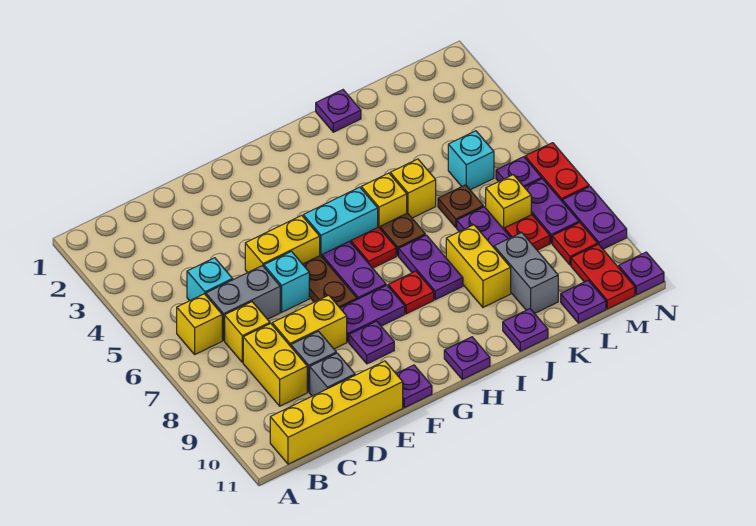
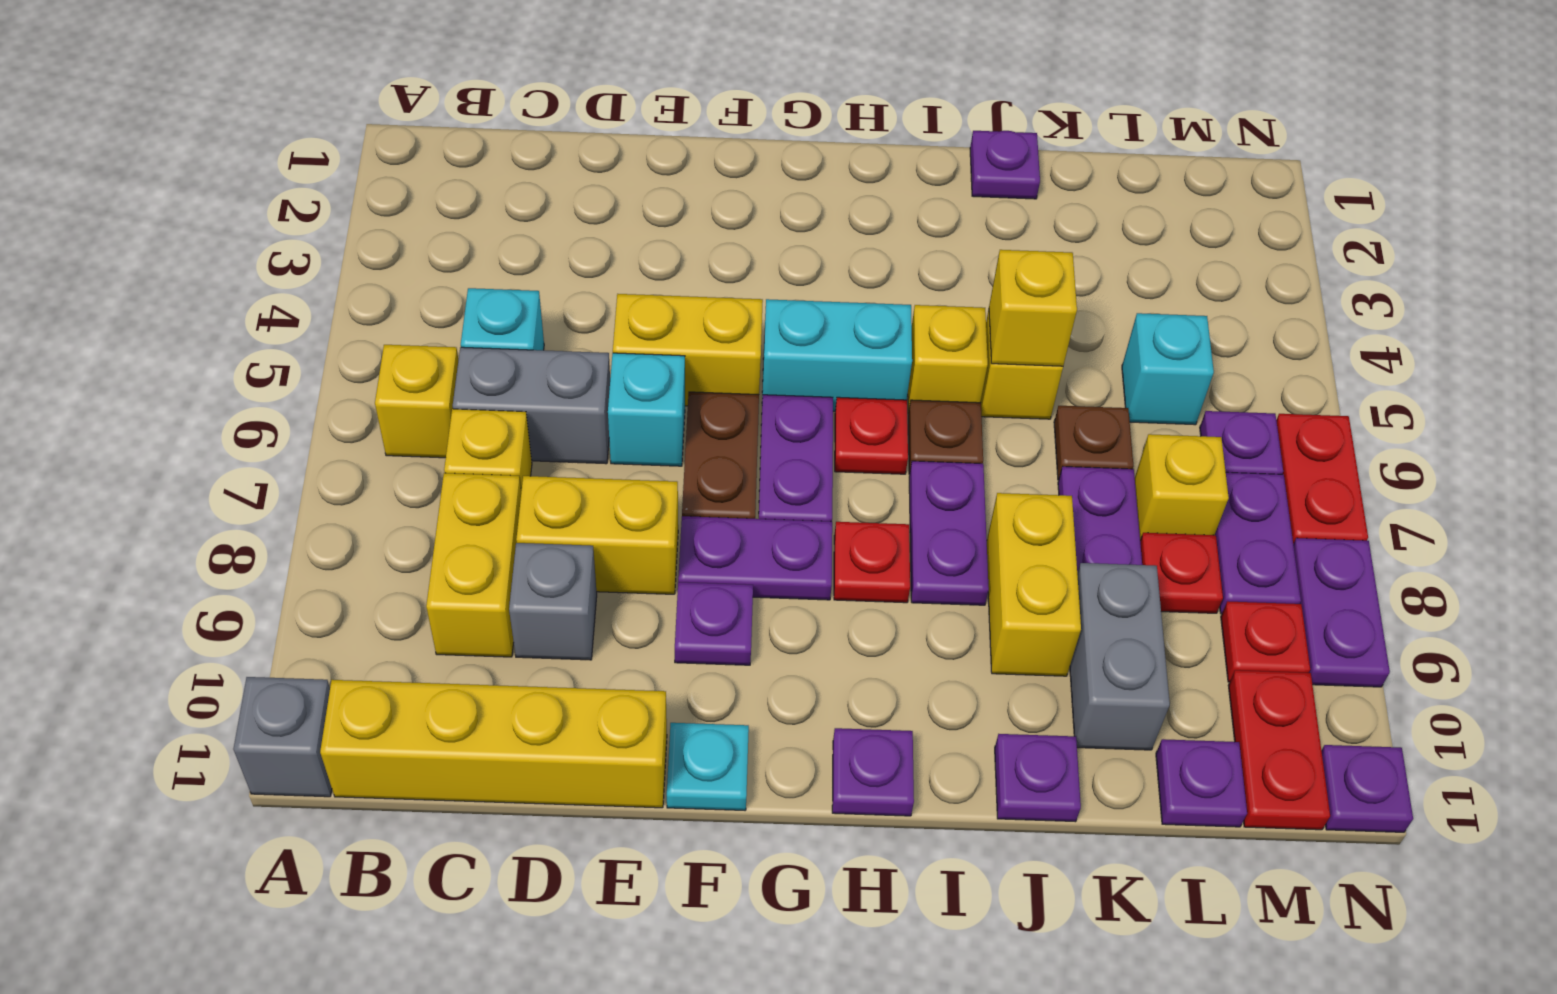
grey 1x1 brick [310,353,355,396] -> grey 1x1 brick moved to [233,677,332,797]
purple 1x1 plate [396,365,432,408] -> cyan 1x1 plate [667,723,749,810]
none -> yellow 1x1 brick [989,250,1077,366]

